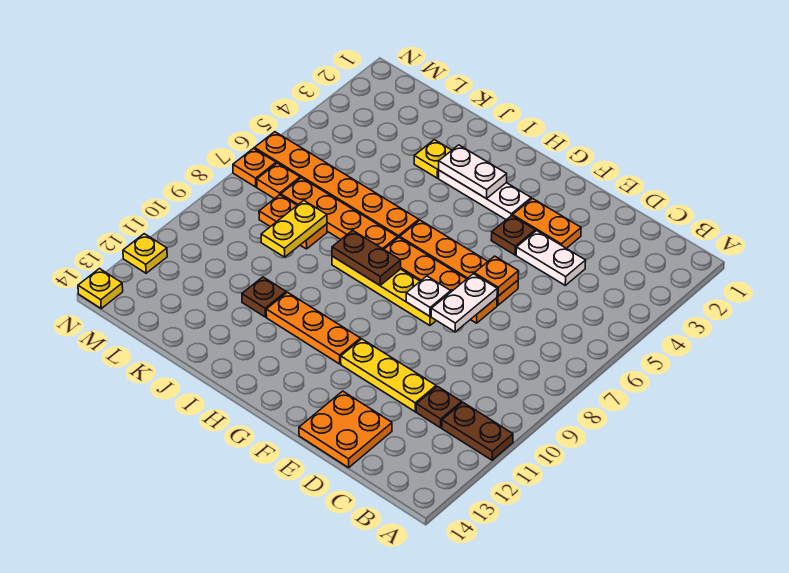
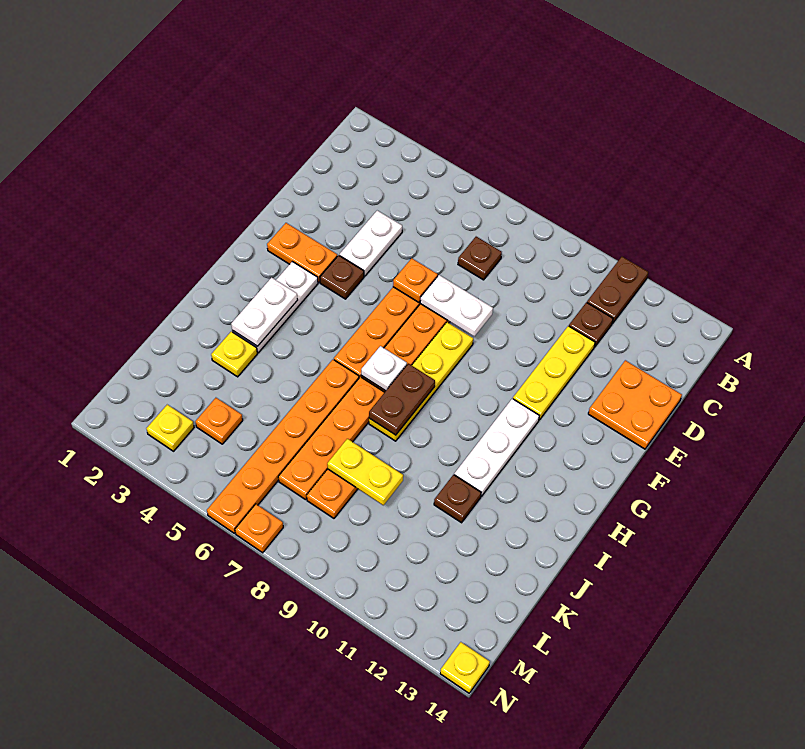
none -> brown 1x1 plate [458,237,502,280]
orange 1x2 plate [513,199,581,248] -> orange 1x2 plate turned to [267,223,337,282]
white 1x1 plate [406,276,451,316] -> white 1x1 plate moved to [361,346,407,391]
orange 1x3 plate [266,292,361,364] -> white 1x3 plate [454,399,539,496]
orange 1x1 plate [257,163,300,199] -> orange 1x1 plate moved to [195,398,243,444]
yellow 1x1 plate [123,234,167,273] -> yellow 1x1 plate moved to [146,405,194,451]

